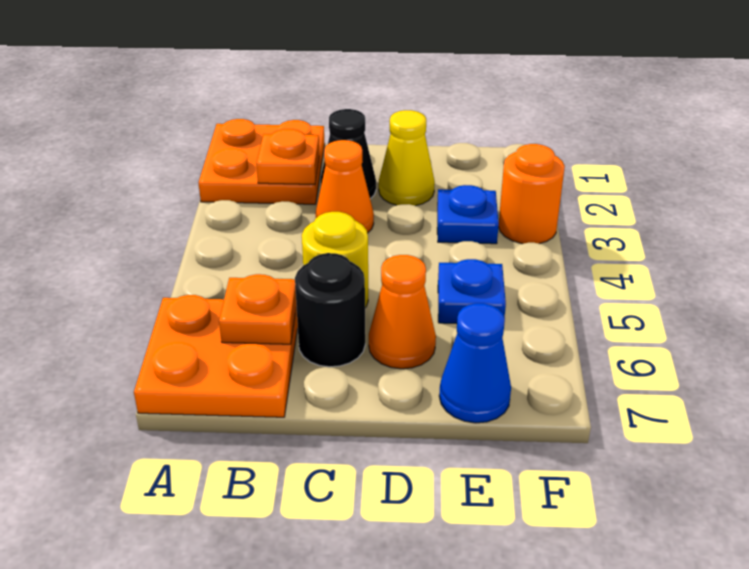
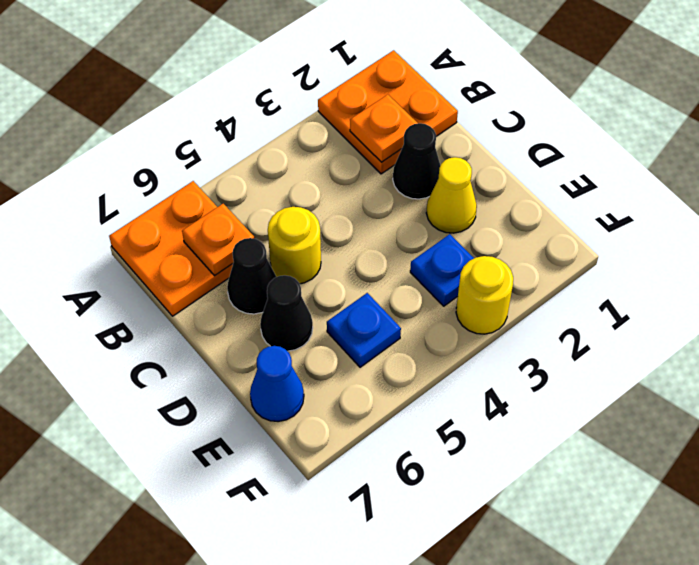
orange 1x1 cone [316,140,374,233] -> none
black 1x1 round brick [295,253,365,367] -> black 1x1 cone [227,238,276,314]
orange 1x1 cone [369,255,436,369] -> black 1x1 cone [260,275,313,351]
orange 1x1 round brick [498,144,565,244] -> yellow 1x1 round brick [456,256,513,334]

